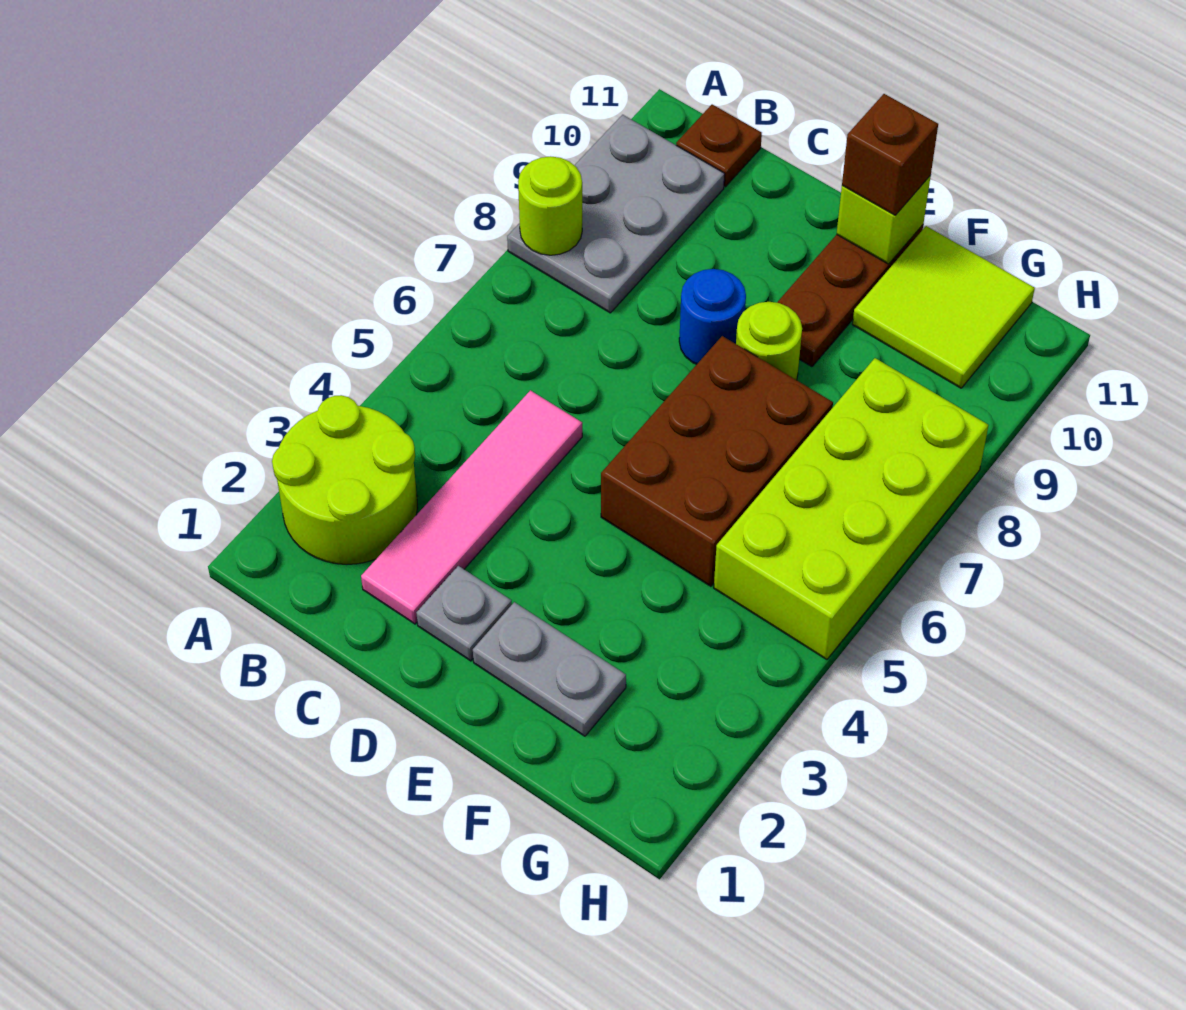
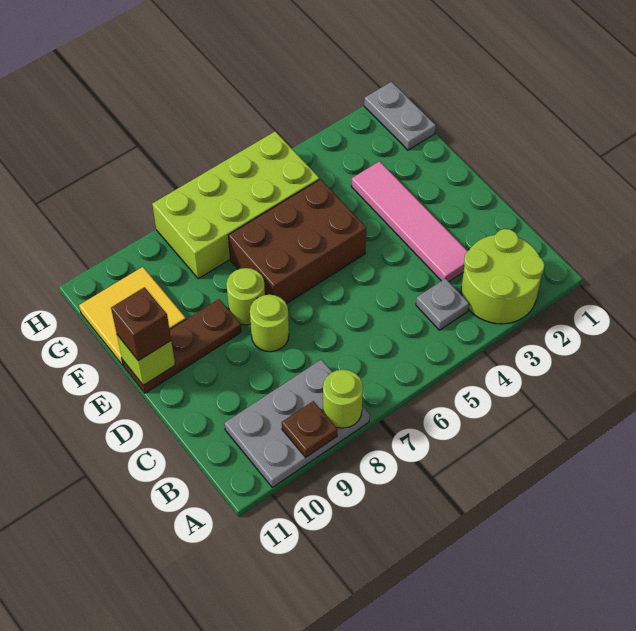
brown 1x1 plate [676,105,762,187] -> brown 1x1 plate moved to [282,401,337,457]
pink 1x4 tile [361,390,582,624] -> pink 1x4 tile turned to [351,161,468,282]
grey 1x1 plate [416,566,512,661] -> grey 1x1 plate moved to [416,278,469,330]
blue 1x1 round brick [679,269,746,364] -> lime 1x1 round brick [250,295,289,352]
grey 1x2 plate [473,602,626,736] -> grey 1x2 plate moved to [364,82,436,150]
lime 2x2 tile [852,226,1035,388] -> yellow 2x2 tile [79,267,186,365]

